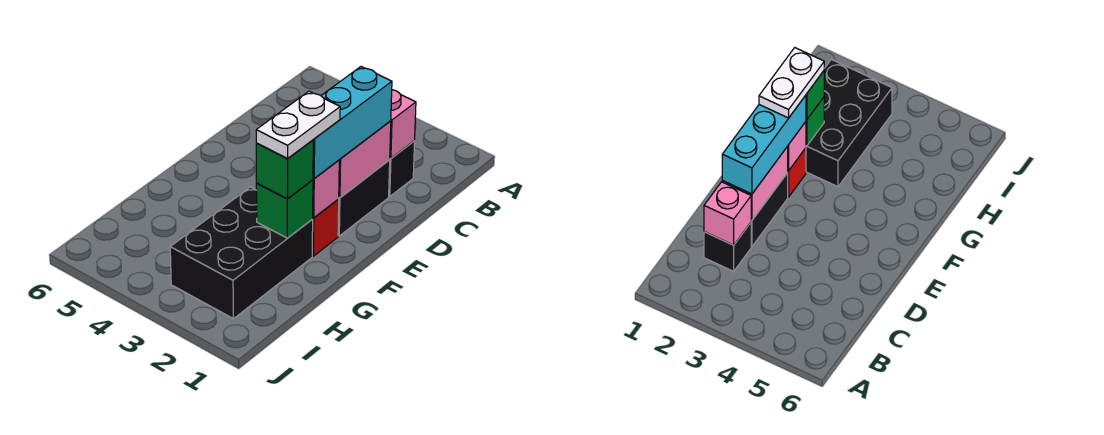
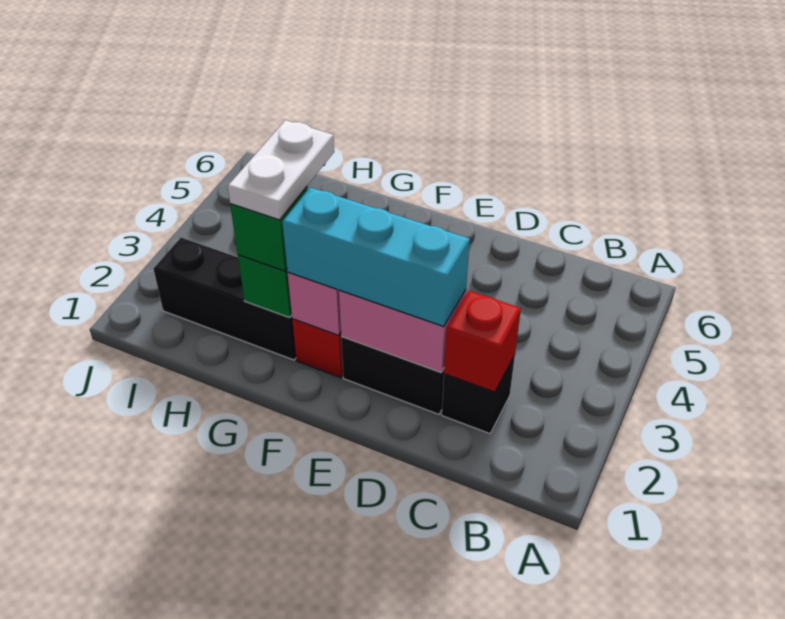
pink 1x1 brick [390,90,416,159] -> red 1x1 brick [444,291,521,392]
white 1x2 plate [256,91,340,158] -> white 1x2 plate turned to [228,120,334,220]
black 2x3 brick [170,187,313,319] -> black 1x3 brick [153,237,296,360]

